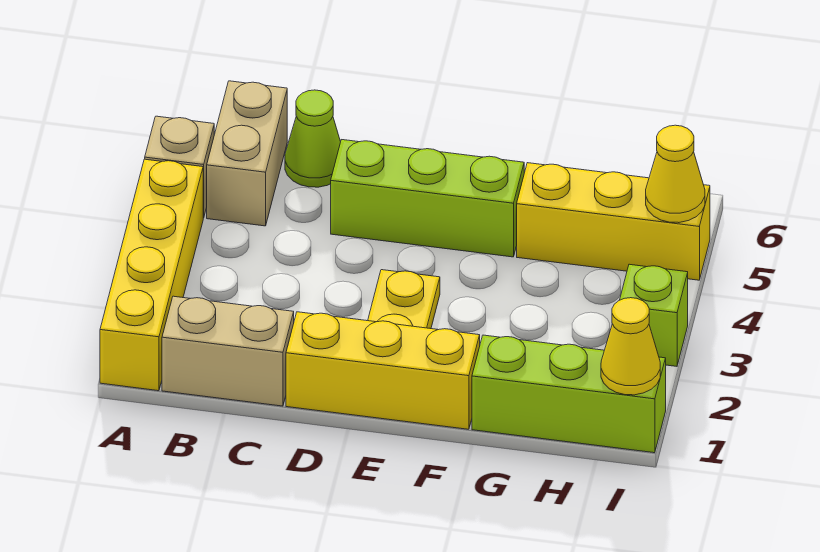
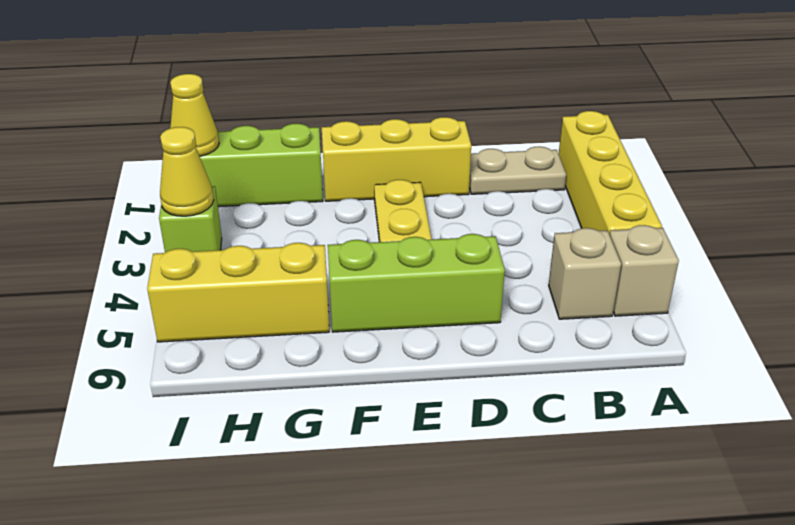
tan 1x2 brick [162,296,294,406] -> tan 1x2 plate [469,146,566,194]
tan 1x2 brick [207,81,287,226] -> tan 1x1 brick [549,228,621,319]
lime 1x1 cone [285,90,341,187] -> none
yellow 1x1 cone [646,125,705,223] -> yellow 1x1 cone moved to [160,127,214,216]

